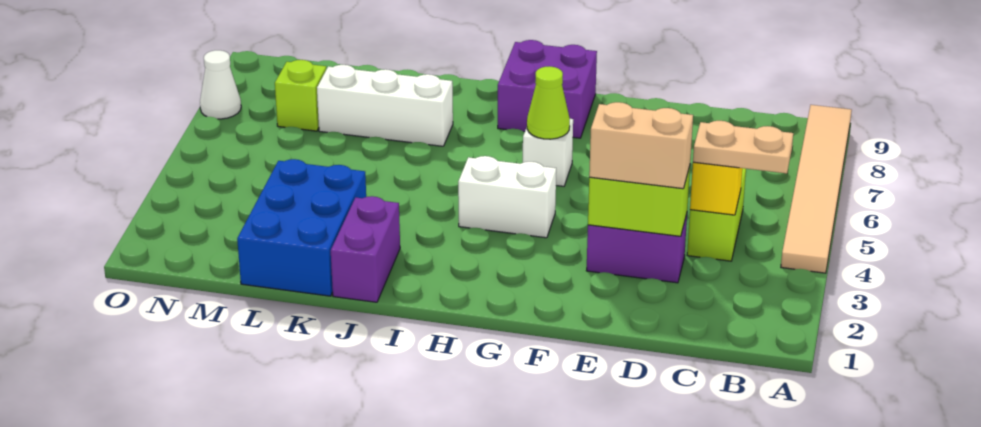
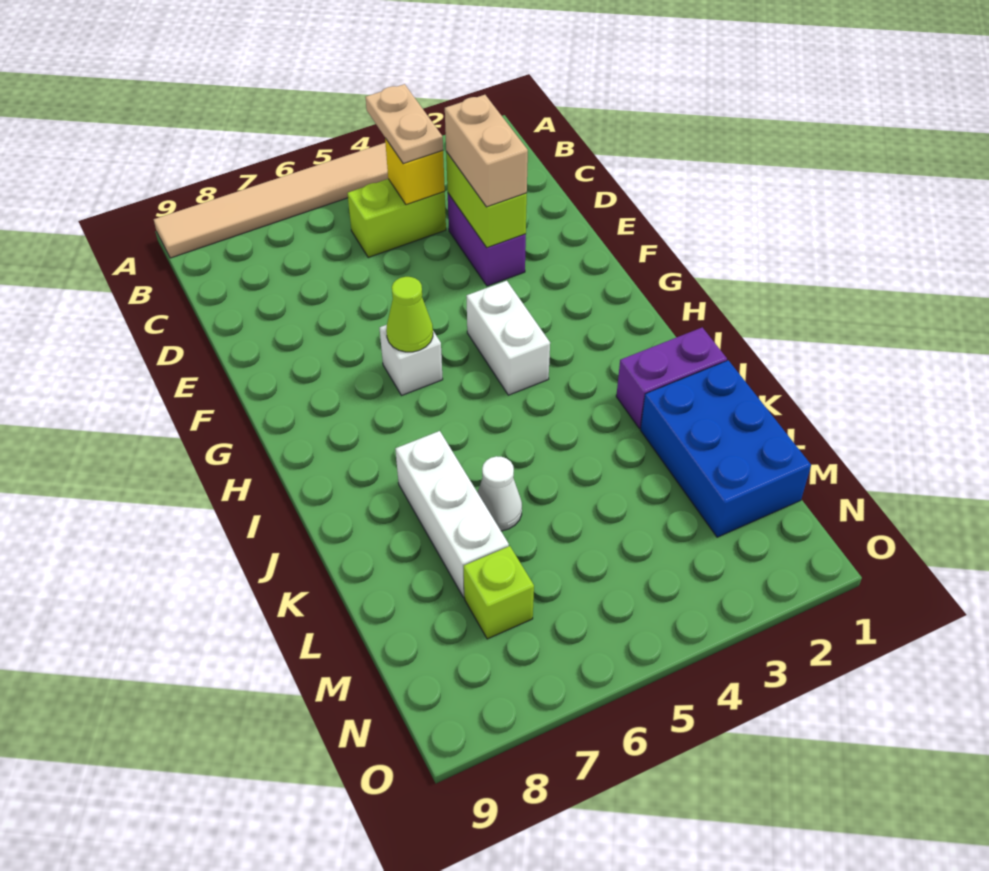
purple 2x2 brick [498,40,597,138] -> none
blue 2x3 brick [237,159,366,296] -> blue 2x3 brick turned to [641,360,811,537]
white 1x1 cone [200,50,241,119] -> white 1x1 cone moved to [477,456,522,531]

